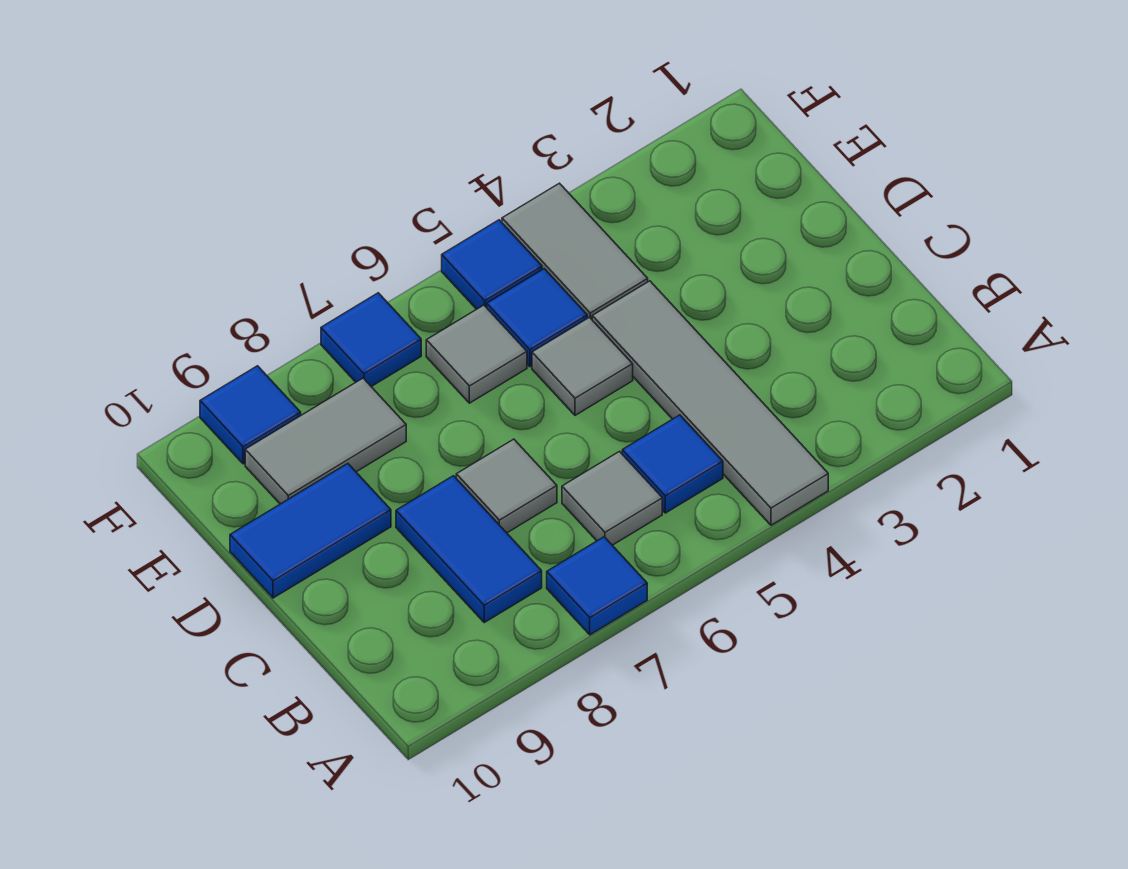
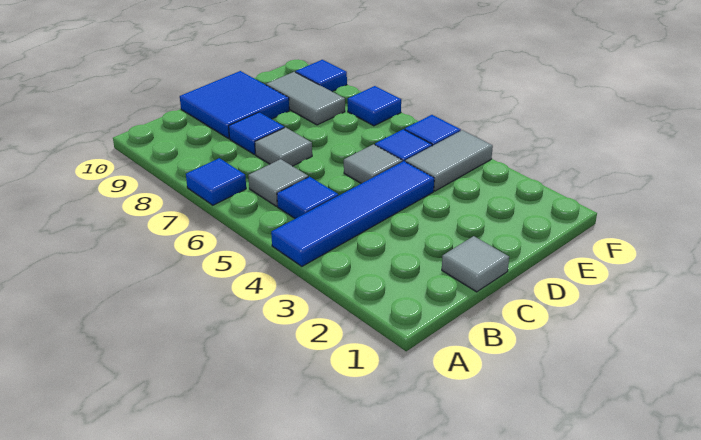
grey 1x4 tile [592,281,828,525] -> blue 1x4 tile [271,161,434,266]
blue 1x2 tile [396,476,542,622] -> blue 1x1 tile [229,112,284,155]
blue 1x2 tile [230,464,391,598] -> blue 2x2 tile [180,71,289,139]
grey 1x1 tile [426,305,527,403] -> grey 1x1 tile moved to [442,236,509,292]

